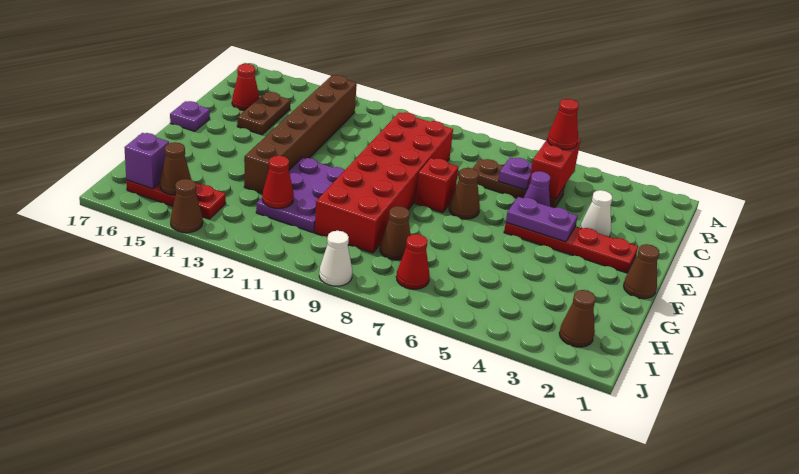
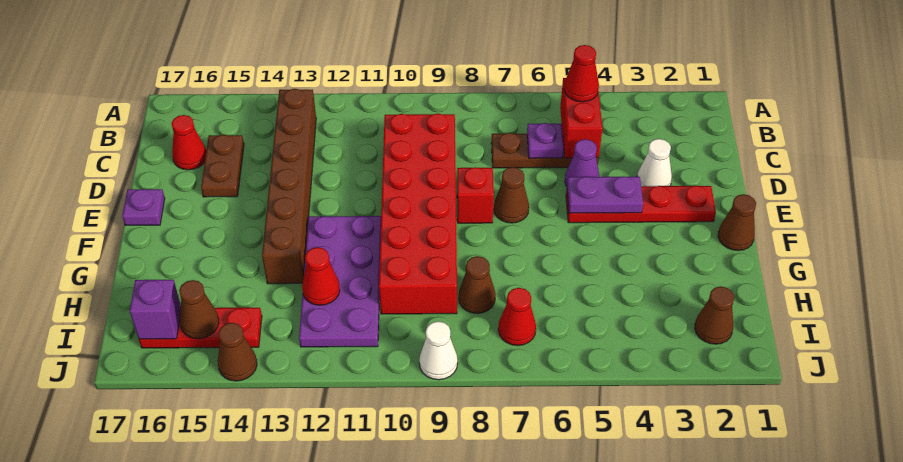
purple 2x3 plate [256,158,345,232] -> purple 2x4 plate [299,216,381,347]

